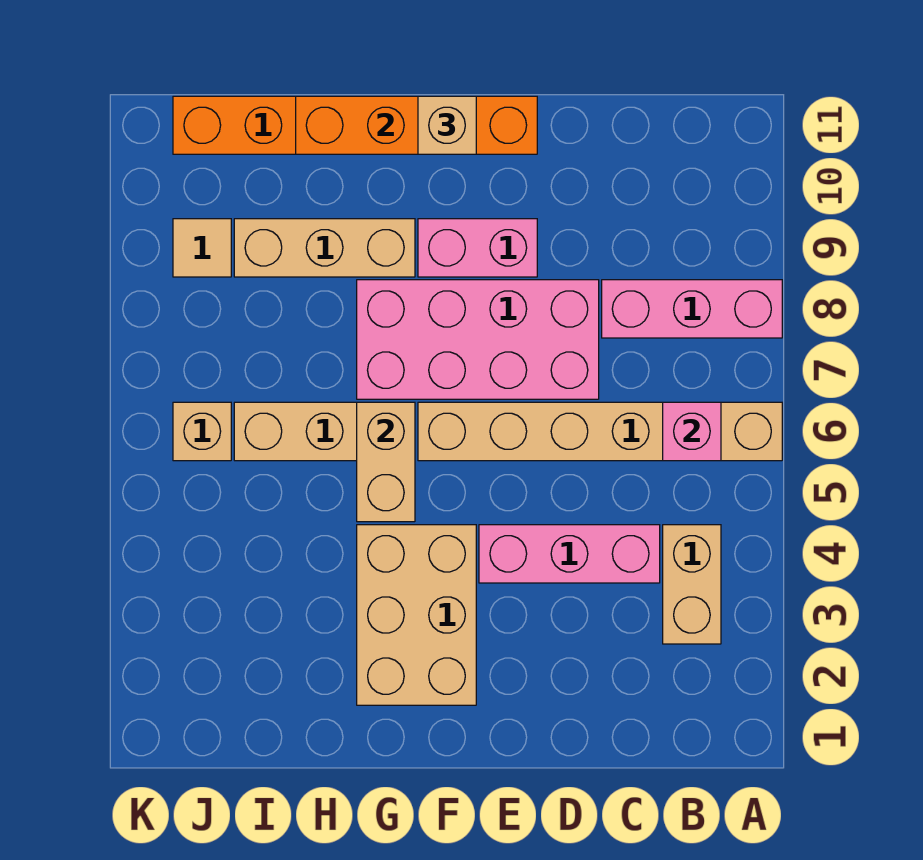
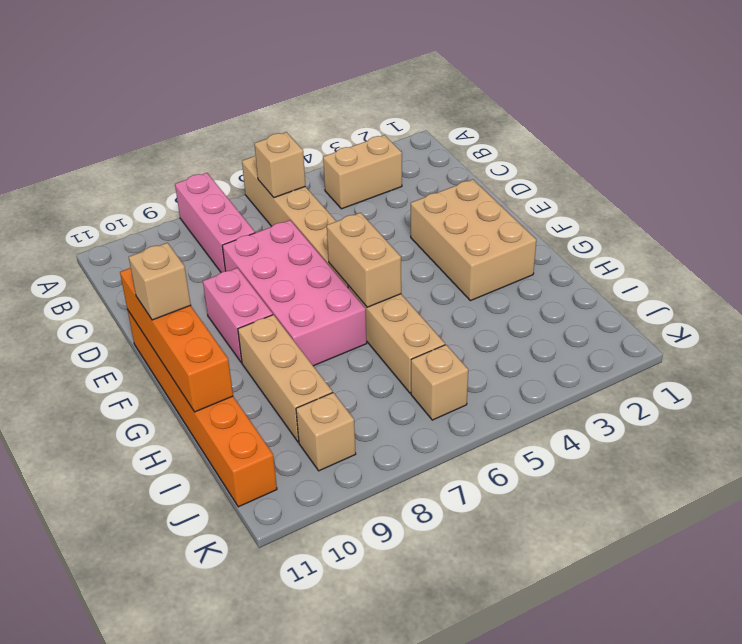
pink 1x1 brick [663,402,721,461] -> tan 1x1 brick [254,132,306,198]
pink 1x3 brick [479,525,660,583] -> none
tan 2x3 brick [357,525,476,705] -> tan 2x3 brick turned to [411,179,536,301]
tan 1x2 brick [357,402,415,522] -> tan 1x2 brick turned to [327,213,401,307]
tan 1x1 tile [173,219,231,277] -> tan 1x1 brick [296,393,356,471]

